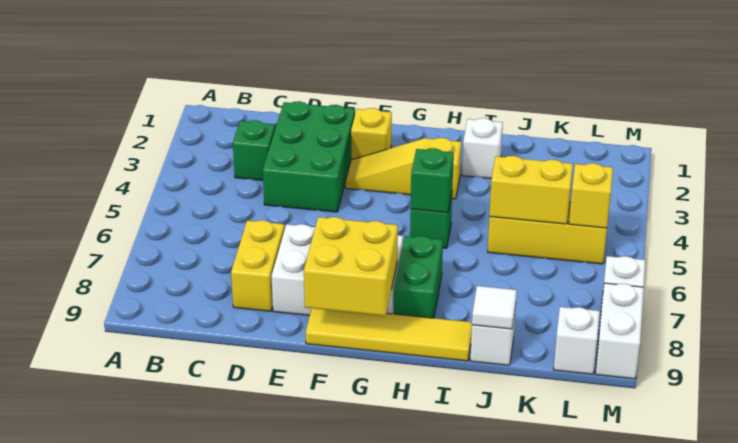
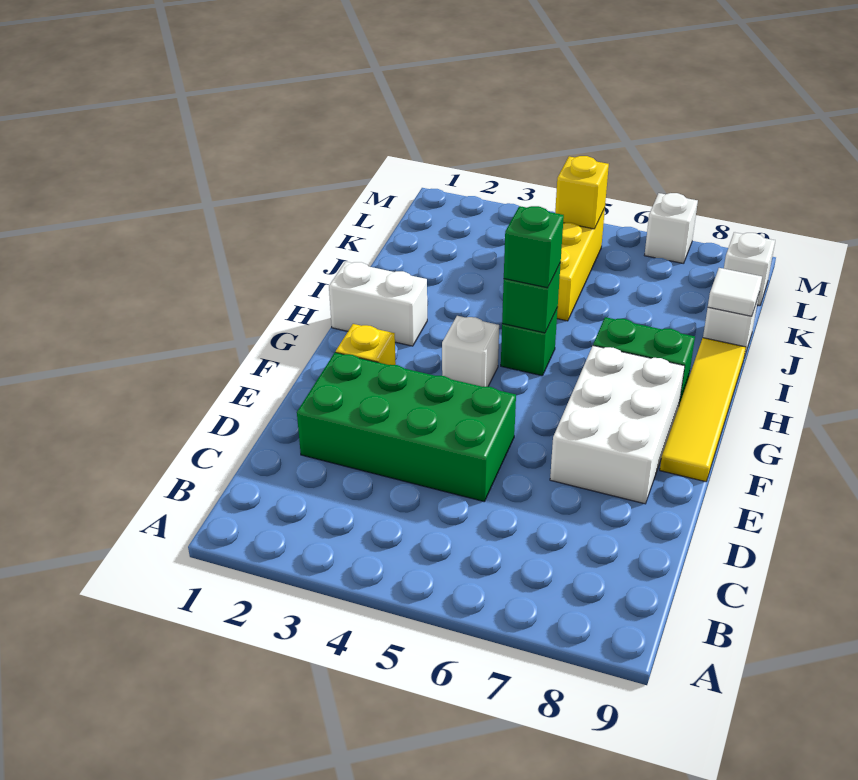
green 1x1 brick [233,120,275,180] -> green 1x1 brick moved to [504,206,564,288]
green 2x3 brick [263,101,355,212] -> green 2x4 brick [297,352,516,502]
yellow 1x2 brick [231,220,285,311] -> none
yellow 1x3 slope [345,138,461,199] -> none
yellow 2x2 brick [304,217,398,316] -> none
white 1x1 brick [462,118,503,179] -> white 1x1 brick moved to [442,316,499,387]
yellow 1x2 brick [489,156,573,224] -> none
white 1x2 brick [596,283,644,379] -> white 1x2 brick moved to [329,262,427,346]

